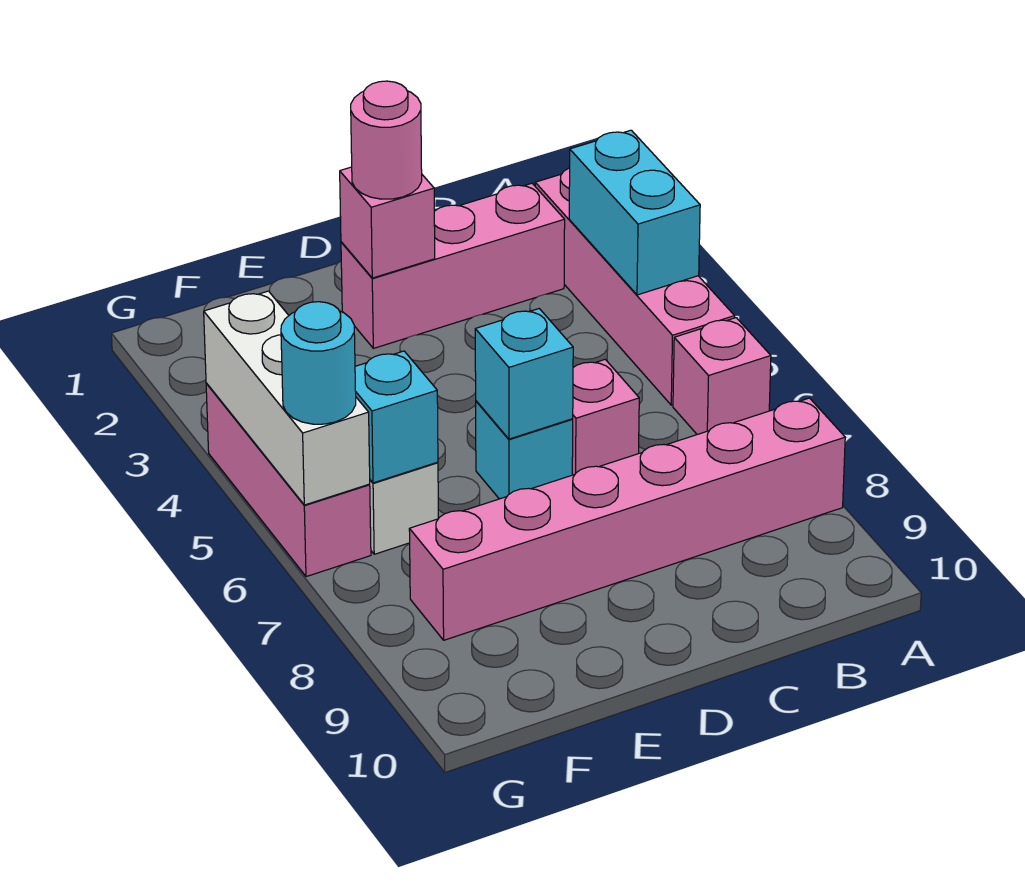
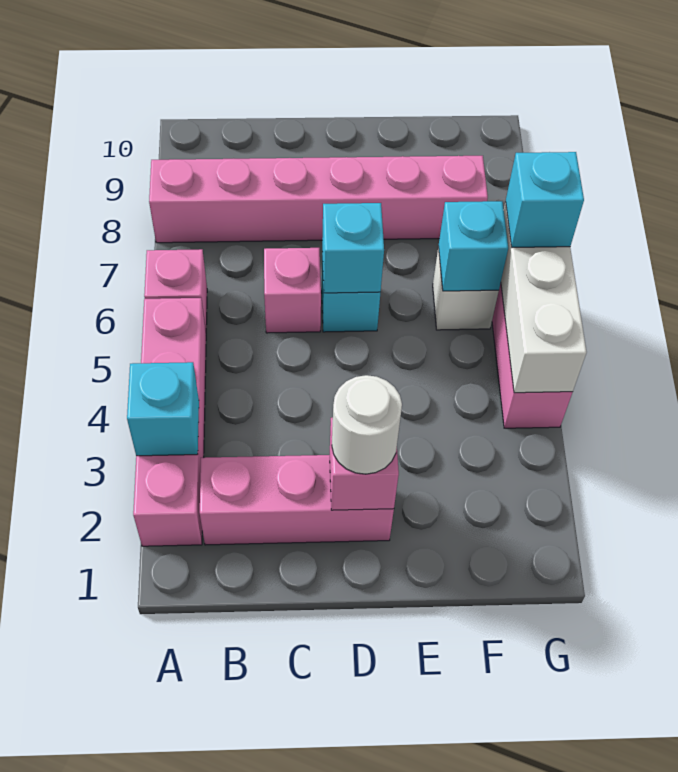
cyan 1x2 brick [569,130,700,295] -> cyan 1x1 brick [127,362,199,456]
pink 1x1 round brick [351,81,422,199] -> white 1x1 round brick [332,375,402,474]
cyan 1x1 round brick [281,302,356,424] -> cyan 1x1 brick [506,152,584,248]

